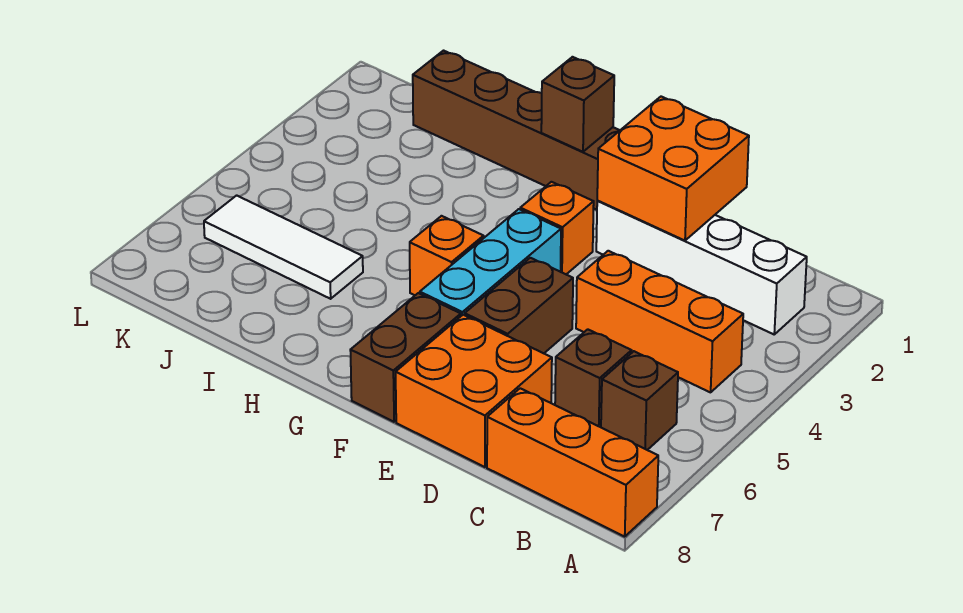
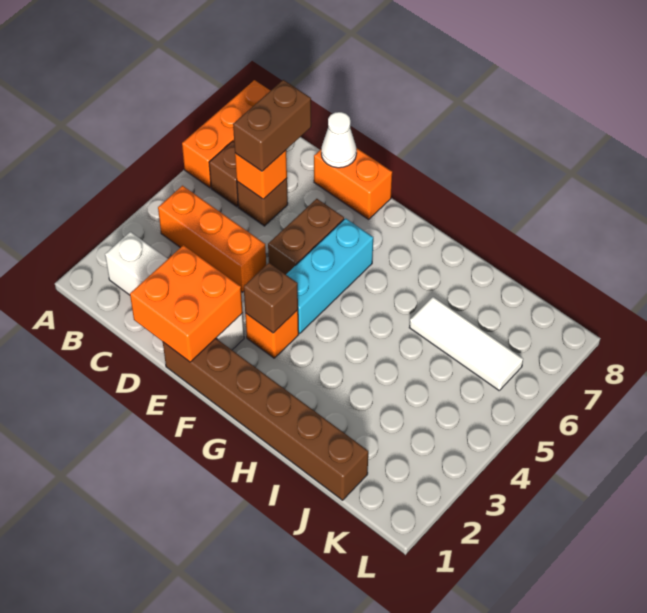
orange 1x3 brick [487,388,658,537] -> orange 1x3 brick turned to [182,80,270,188]
orange 2x2 brick [396,315,552,467] -> orange 1x2 brick [314,148,392,219]
none -> white 1x1 cone [321,112,357,168]
brown 1x2 brick [350,293,461,422] -> brown 1x2 brick moved to [233,80,311,171]
brown 1x1 brick [541,57,614,152] -> brown 1x1 brick moved to [244,263,298,333]
orange 1x1 brick [410,216,484,295] -> orange 1x1 brick moved to [235,150,287,199]

